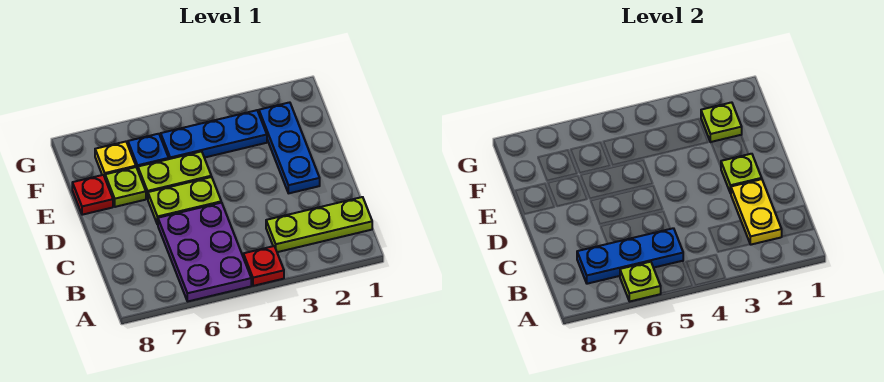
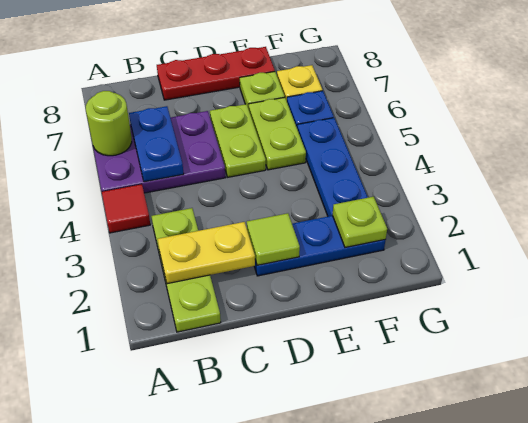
red 1x1 plate [243,246,284,286] -> red 1x1 tile [102,184,150,233]
lime 1x1 plate [620,262,661,301] -> lime 1x1 round brick [86,91,132,156]
blue 1x3 plate [577,228,683,284] -> blue 1x2 plate [129,106,184,182]
lime 1x1 plate [721,154,762,193] -> lime 1x1 tile [247,213,300,265]
red 1x1 plate [72,175,113,215] -> red 1x3 plate [157,47,275,100]

